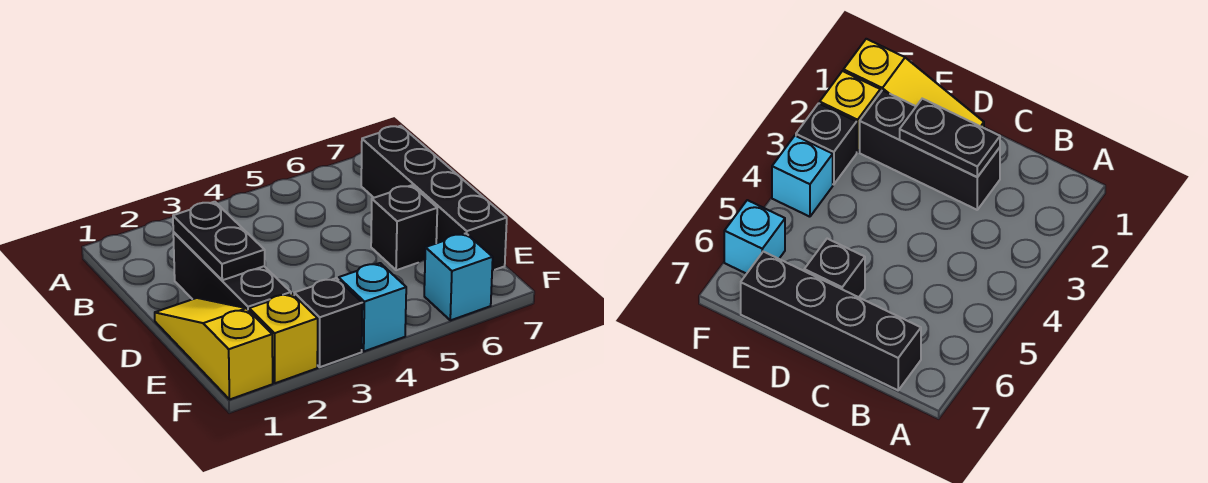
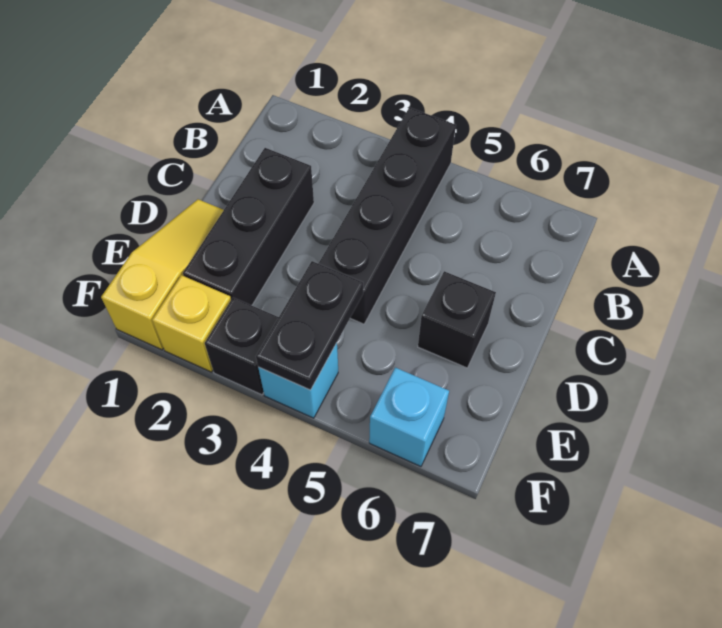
black 1x4 brick [361,126,507,270] -> black 1x4 brick moved to [318,108,456,324]
black 1x2 plate [173,202,265,280] -> black 1x2 plate moved to [256,261,363,390]

